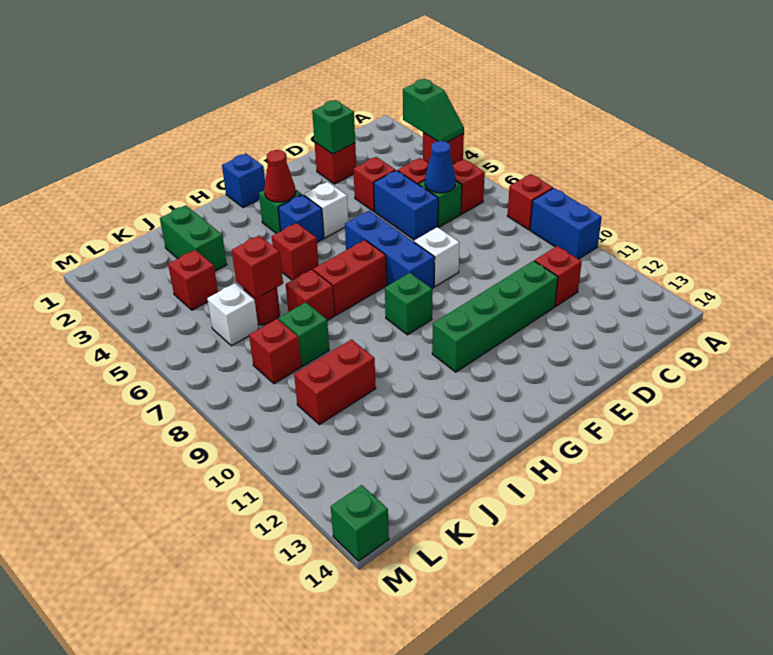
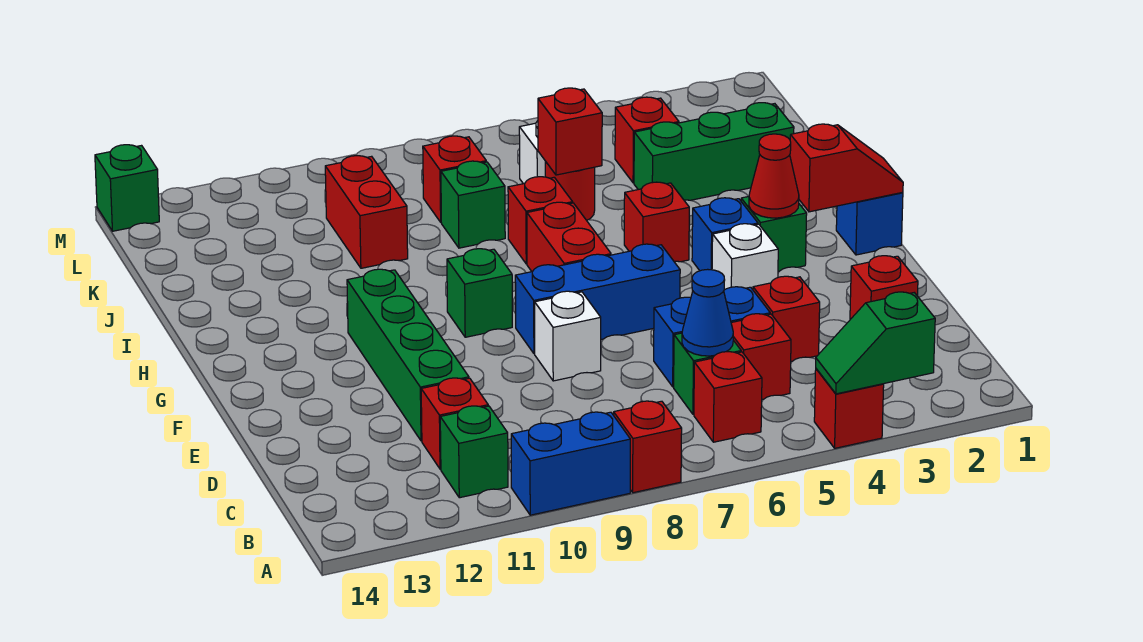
green 1x1 brick [312,100,355,154] -> green 1x1 brick moved to [440,406,508,498]
none -> red 1x2 slope [790,124,903,212]
green 1x2 brick [160,205,227,271] -> green 1x3 brick [634,103,794,200]

